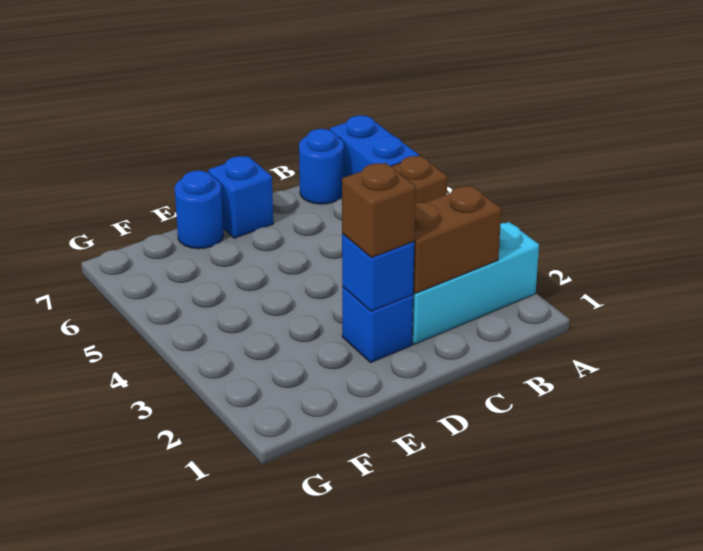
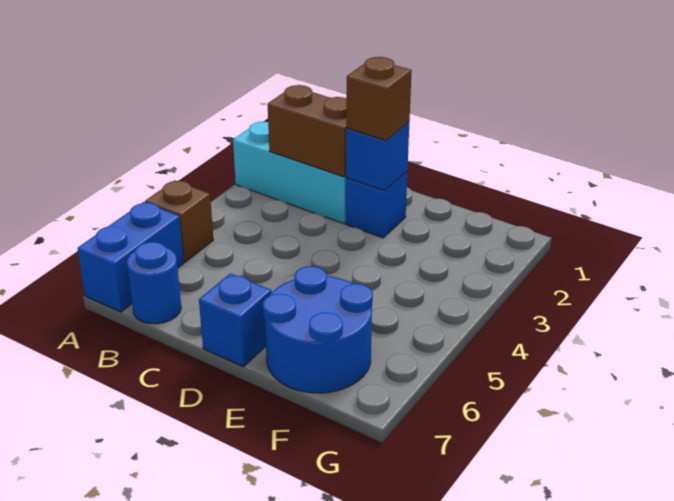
blue 1x1 round brick [175,171,224,249] -> blue 2x2 round brick [263,266,373,393]

